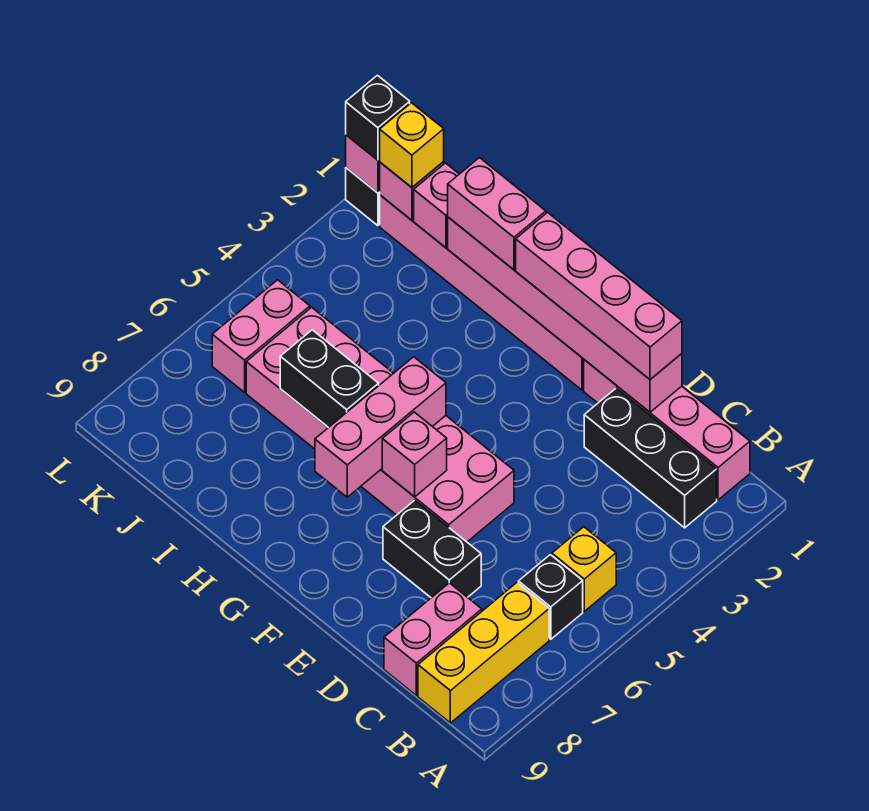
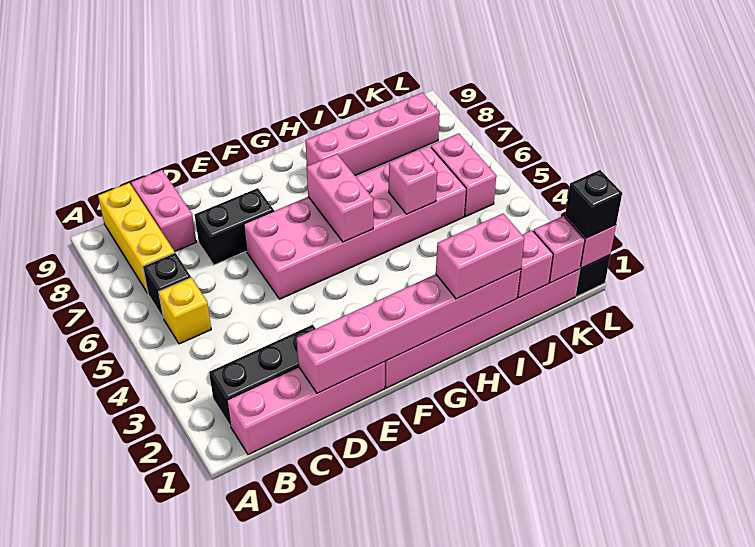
pink 1x4 brick [516,213,682,379] -> pink 1x4 brick moved to [305,93,440,176]
pink 1x1 brick [382,412,447,497] -> pink 1x1 brick moved to [389,150,437,214]
pink 1x3 brick [315,357,446,497] -> pink 1x2 brick [307,154,373,242]
black 1x2 brick [280,330,379,428] -> none
yellow 1x1 brick [380,103,444,187] -> none

